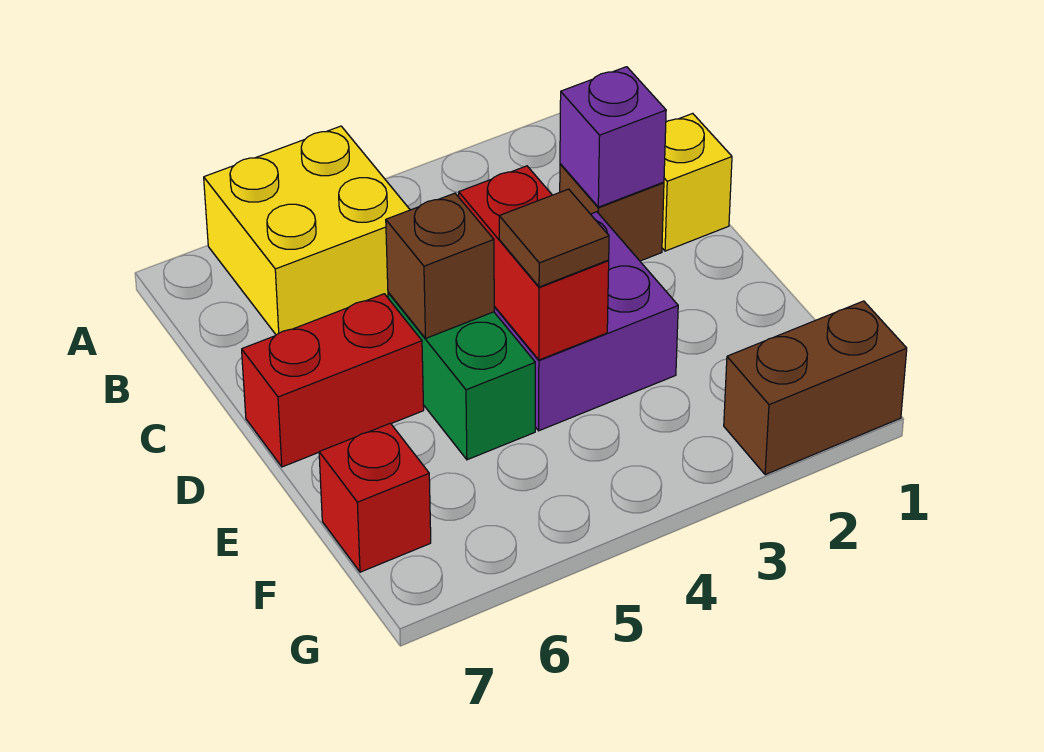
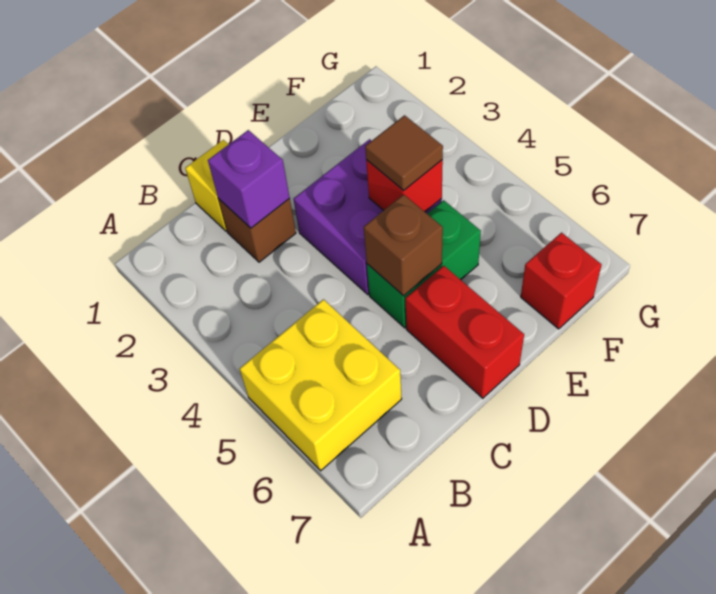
red 1x2 brick [459,166,609,360] -> red 1x1 brick [366,160,443,212]
brown 1x2 brick [724,301,907,475] -> none

